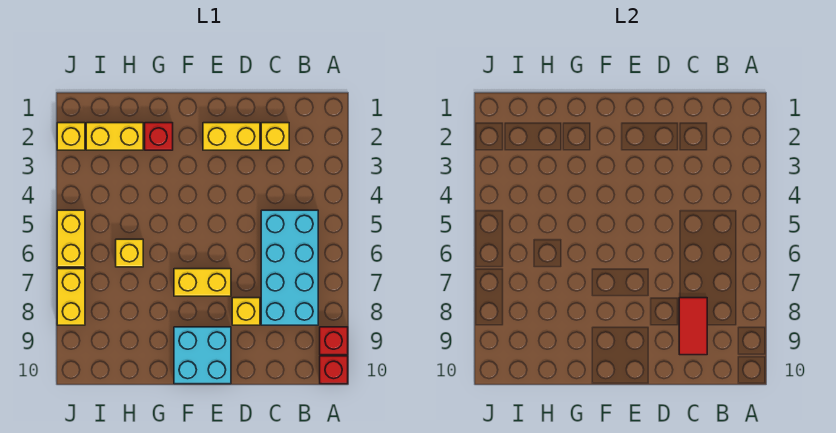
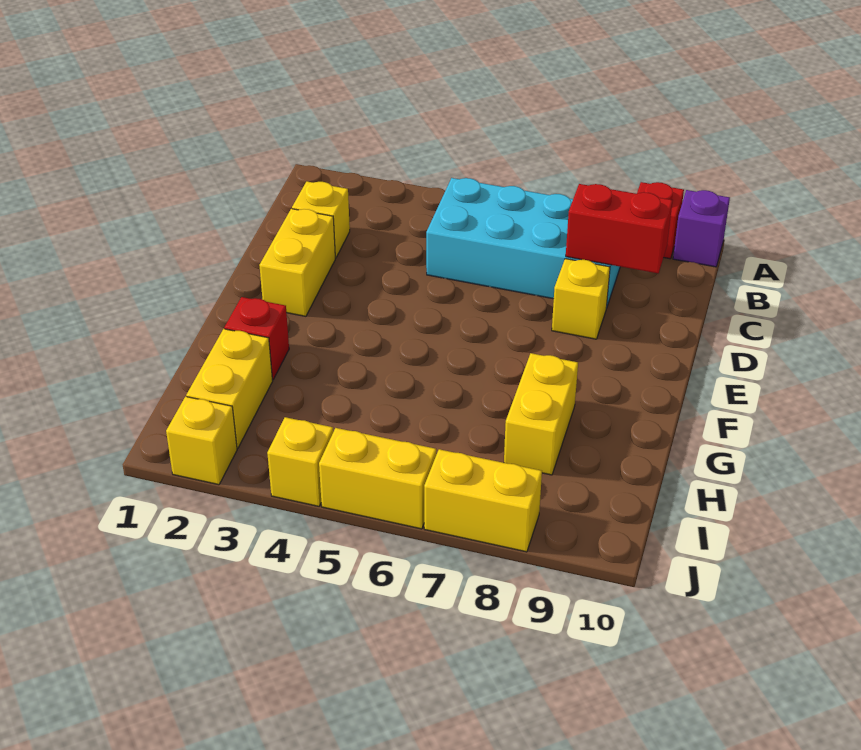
red 1x1 brick [320,356,348,384] -> purple 1x1 brick [673,190,730,267]
red 1x2 tile [679,298,707,355] -> red 1x2 brick [566,184,673,273]
yellow 1x2 brick [174,269,231,296] -> yellow 1x2 brick moved to [504,353,578,475]
cyan 2x2 brick [174,327,231,384] -> none
yellow 1x1 brick [116,239,143,267] -> yellow 1x1 brick moved to [267,417,333,506]

